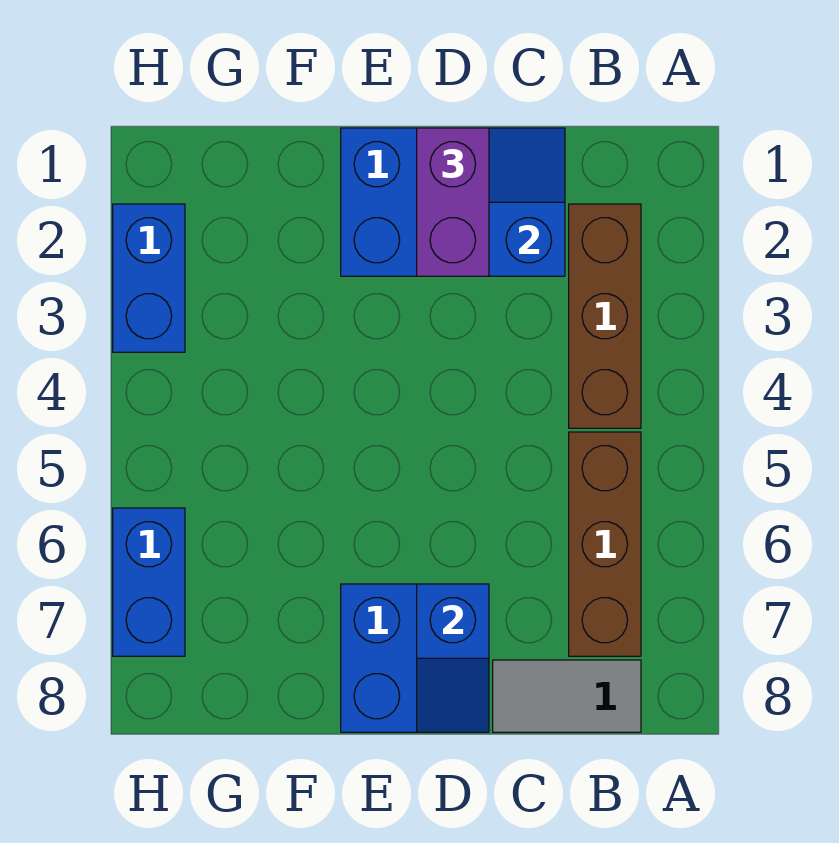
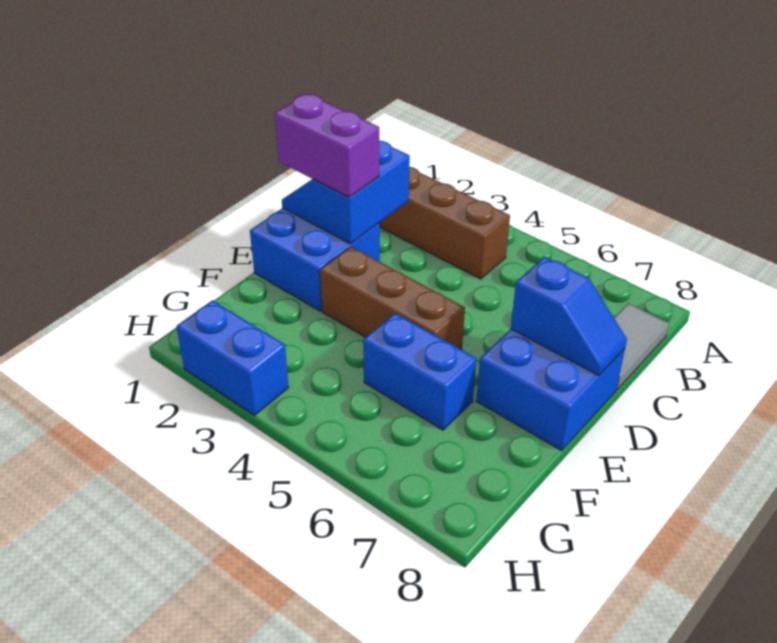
brown 1x3 brick [569,432,641,656] -> brown 1x3 brick moved to [320,247,465,350]
blue 1x2 brick [113,508,185,656] -> blue 1x2 brick moved to [363,313,476,430]

